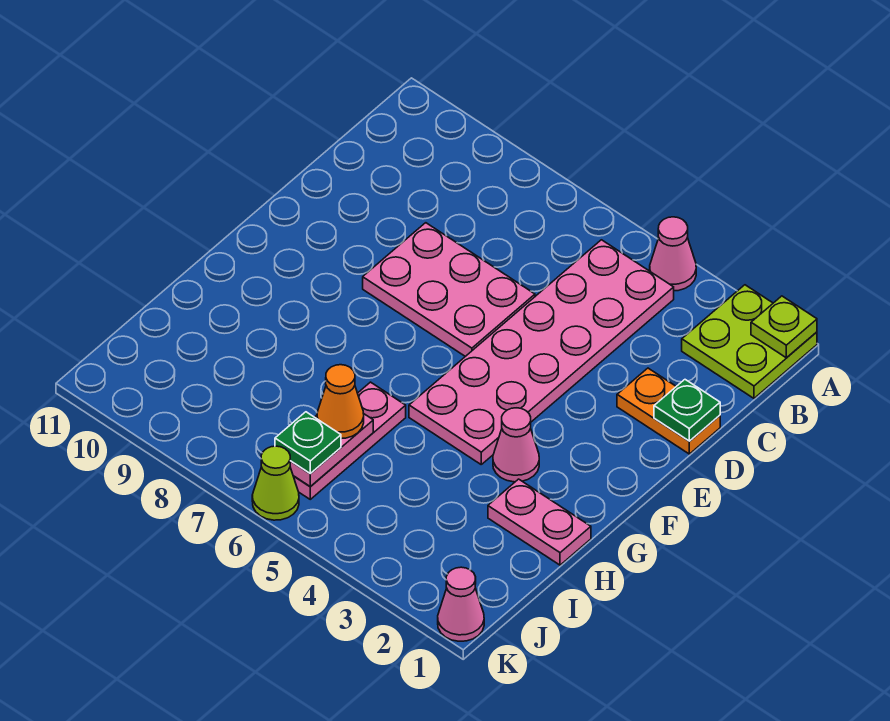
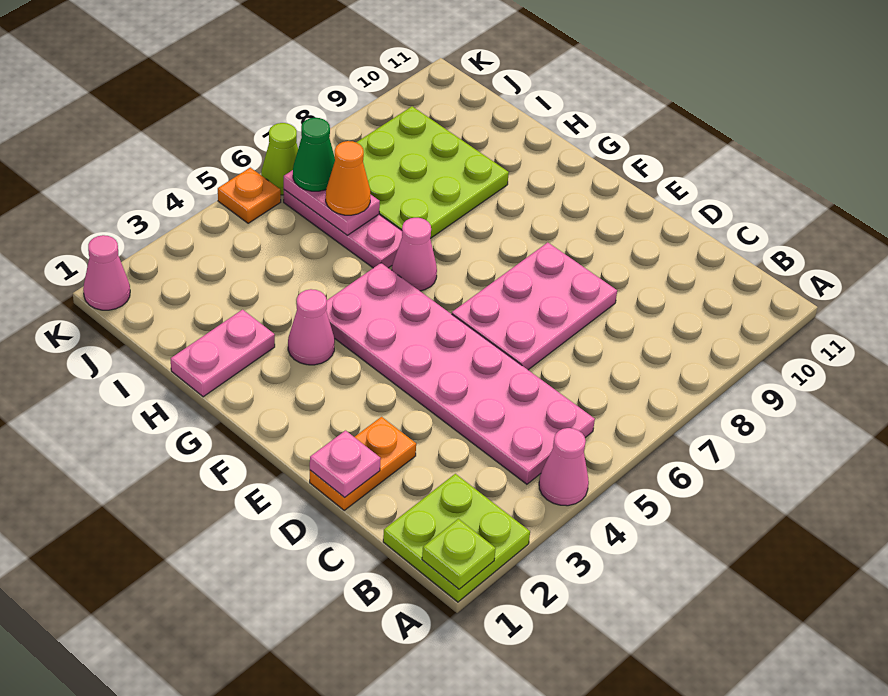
green 1x1 plate [654,380,720,441] -> pink 1x1 plate [310,431,381,498]
none -> pink 1x1 cone [392,218,437,291]
none -> lime 3x3 plate [356,106,509,239]
green 1x1 plate [275,412,341,474] -> green 1x1 cone [293,118,335,191]
none -> orange 1x1 plate [218,168,281,223]

